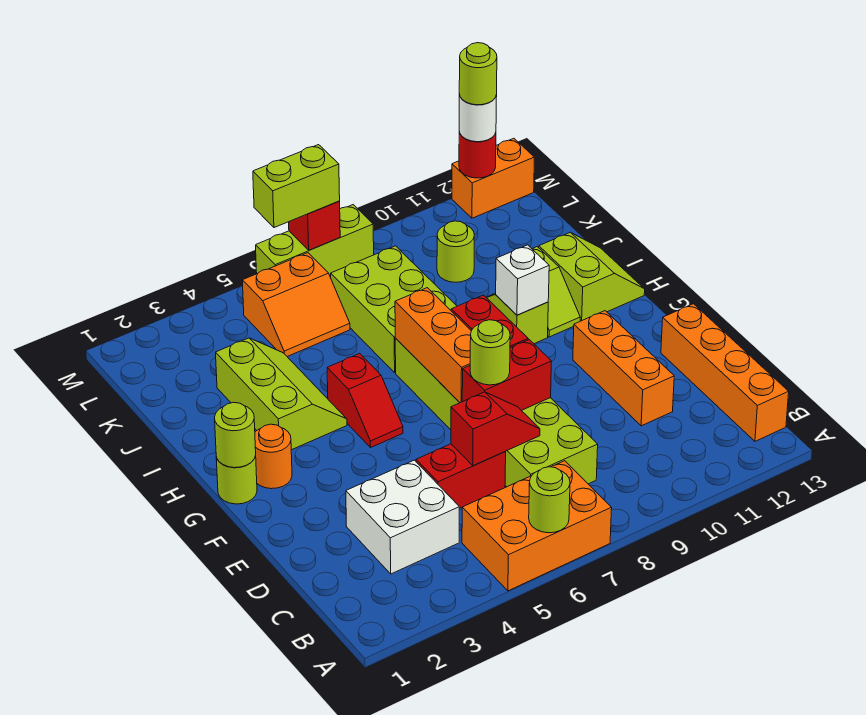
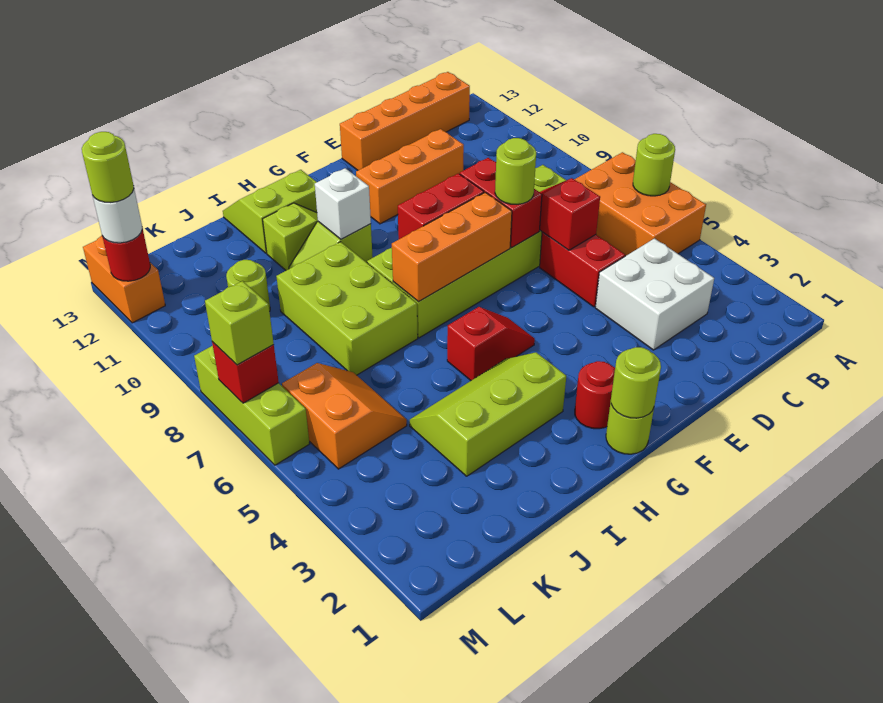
orange 1x1 round brick [255,424,292,489] -> red 1x1 round brick [575,361,615,429]
lime 2x3 brick [331,246,457,373] -> lime 2x3 brick turned to [276,242,418,375]
lime 1x2 brick [253,145,340,228] -> lime 1x1 brick [205,281,274,365]

